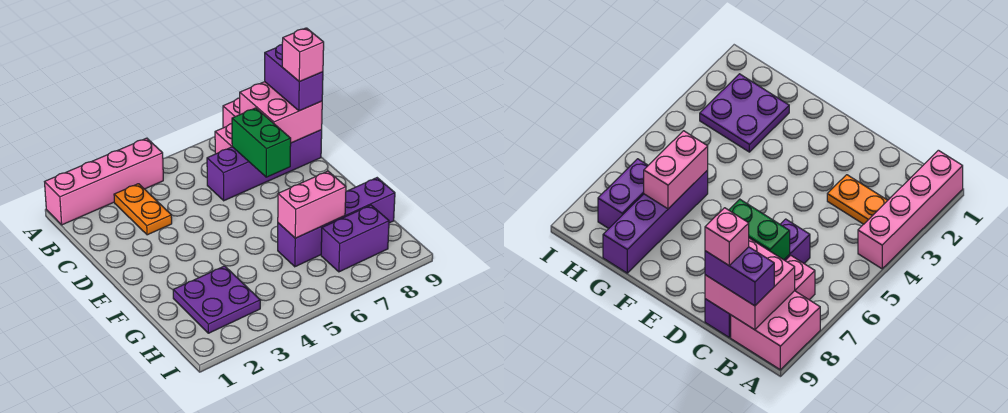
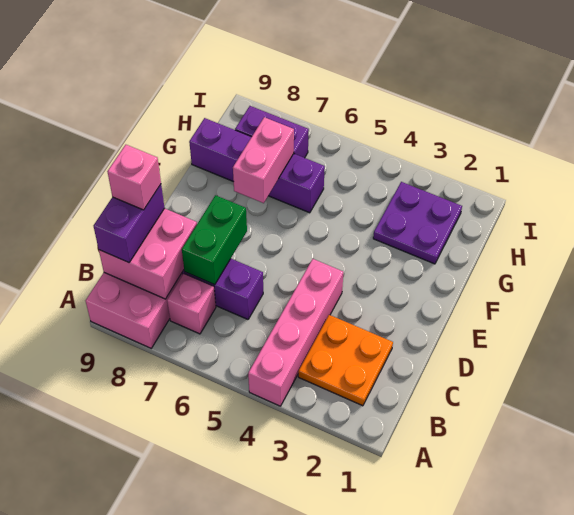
pink 1x4 brick [45,138,163,225] -> pink 1x4 brick turned to [248,259,343,406]
orange 1x2 plate [114,184,172,235] -> orange 2x2 plate [298,315,393,406]
pink 1x2 brick [278,171,346,238] -> pink 1x2 brick turned to [233,117,294,203]

